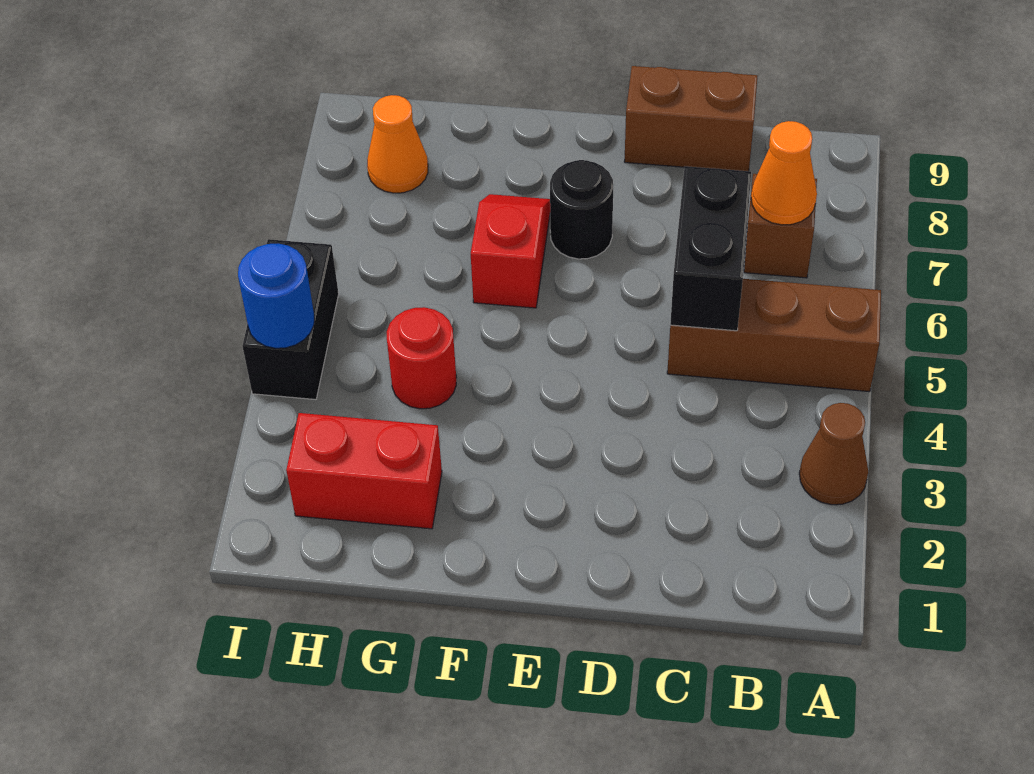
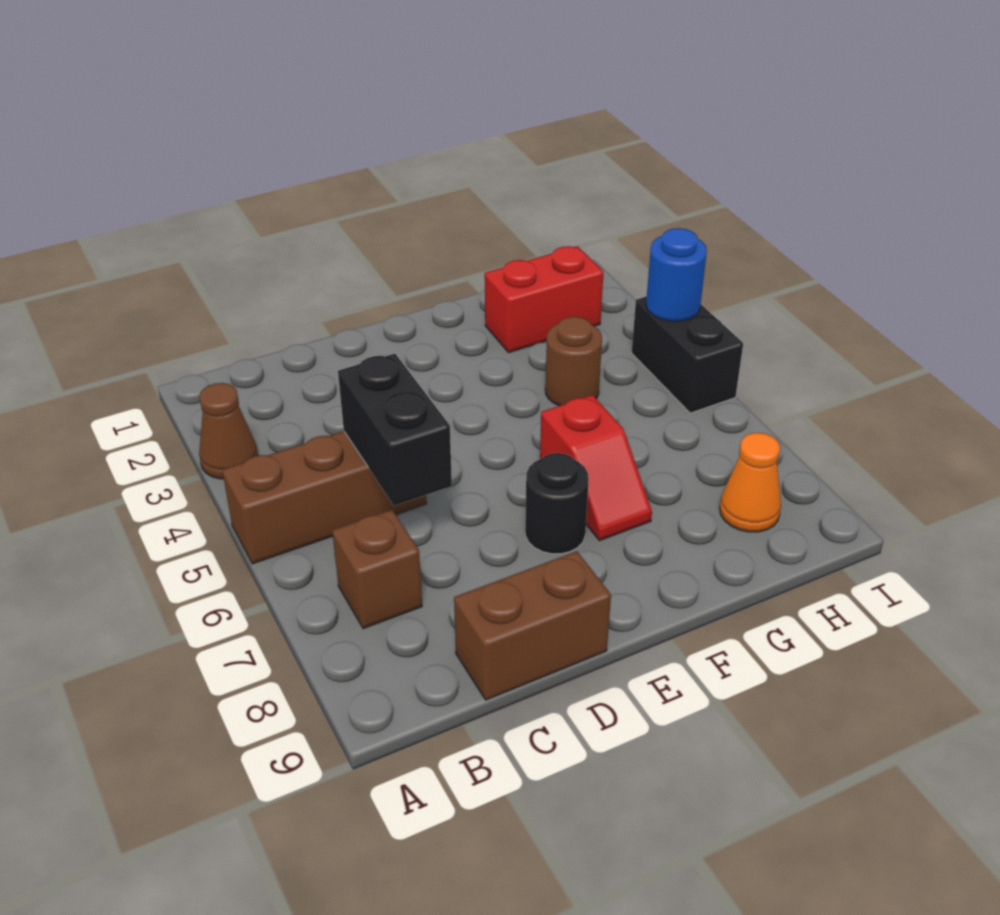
orange 1x1 cone [751,121,817,225] -> none
red 1x1 round brick [387,307,456,409] -> brown 1x1 round brick [545,317,602,406]

